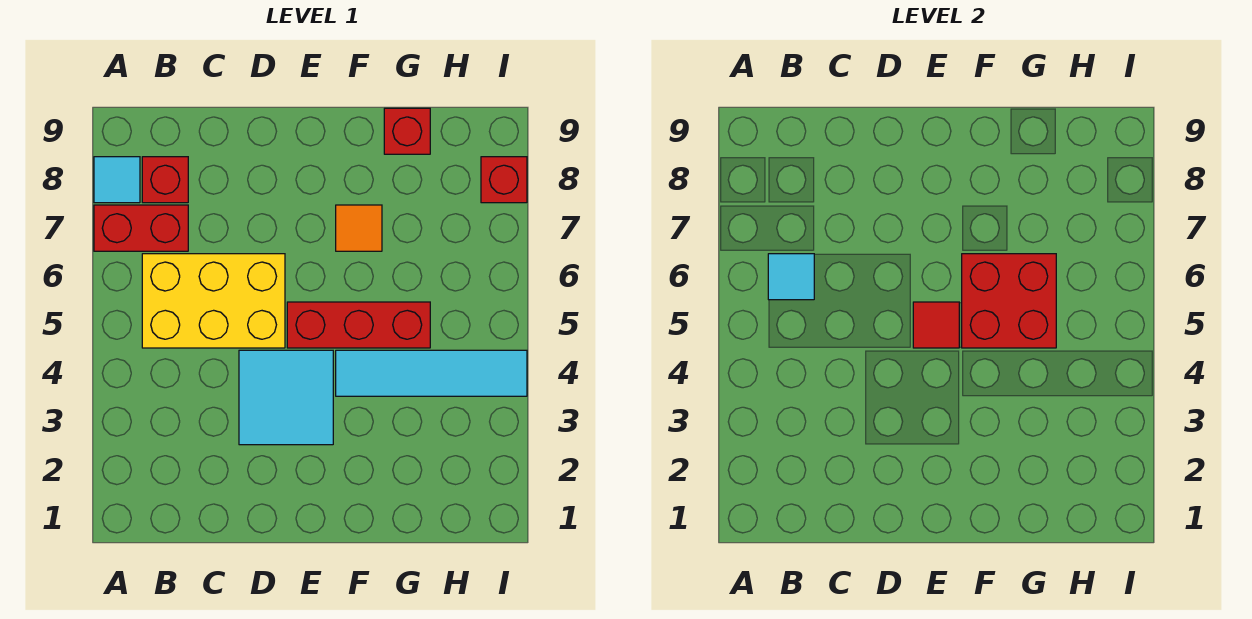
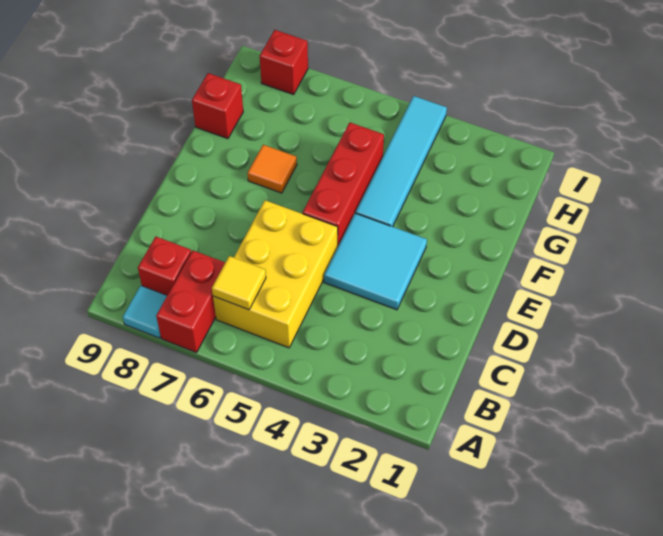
cyan 1x1 tile [768,254,814,300] -> yellow 1x1 tile [212,256,266,310]
red 1x1 tile [913,302,959,348] -> none
red 2x2 brick [962,254,1056,348] -> none

